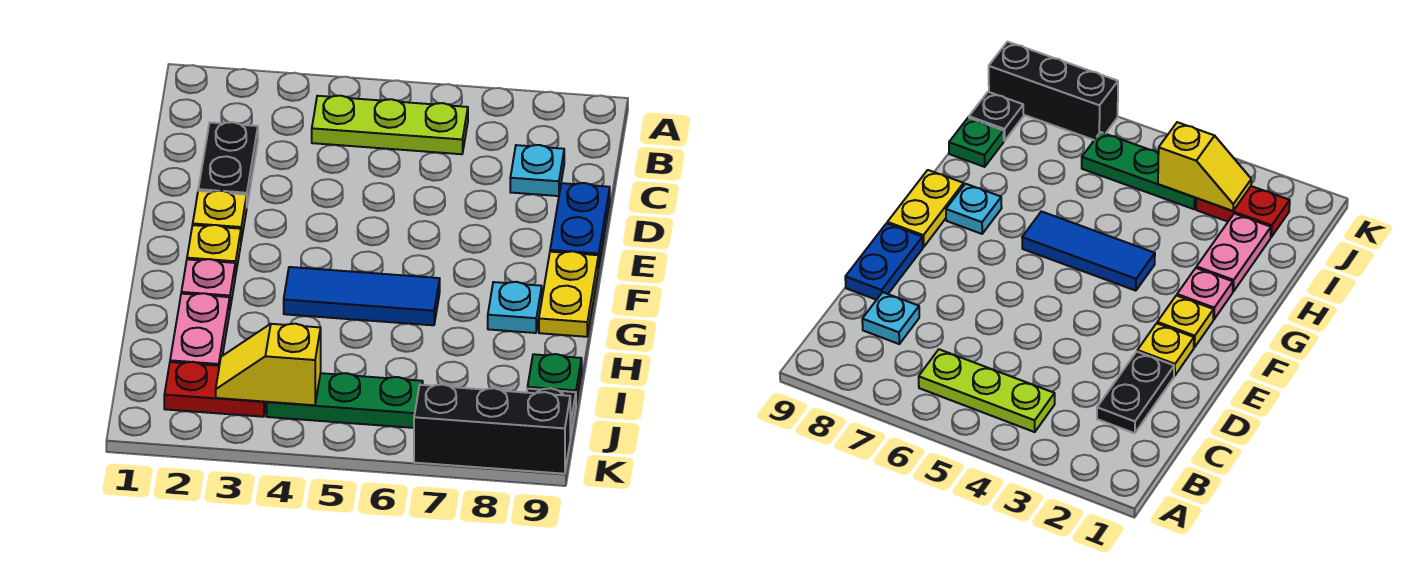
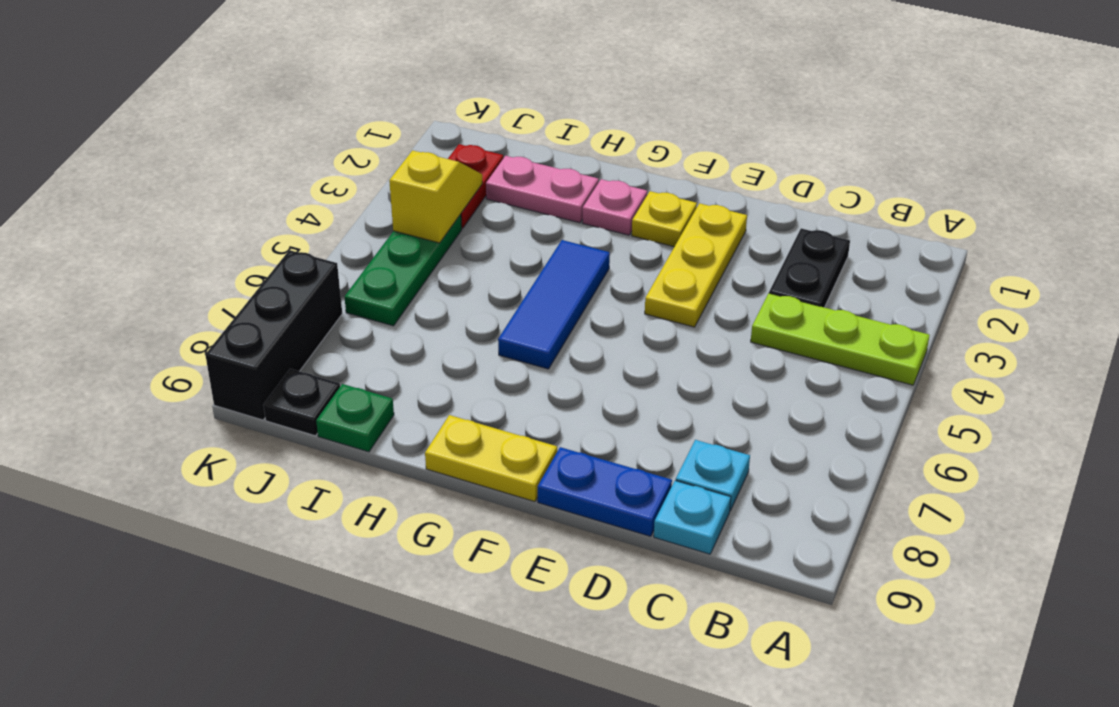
lime 1x3 plate [312,96,468,154] -> lime 1x3 plate turned to [751,293,930,385]
black 1x2 plate [198,122,258,204] -> black 1x2 plate turned to [769,228,850,307]
yellow 1x1 plate [193,191,247,240] -> yellow 1x3 plate [645,203,747,327]
cyan 1x1 plate [488,282,542,333] -> cyan 1x1 plate moved to [654,481,731,554]

